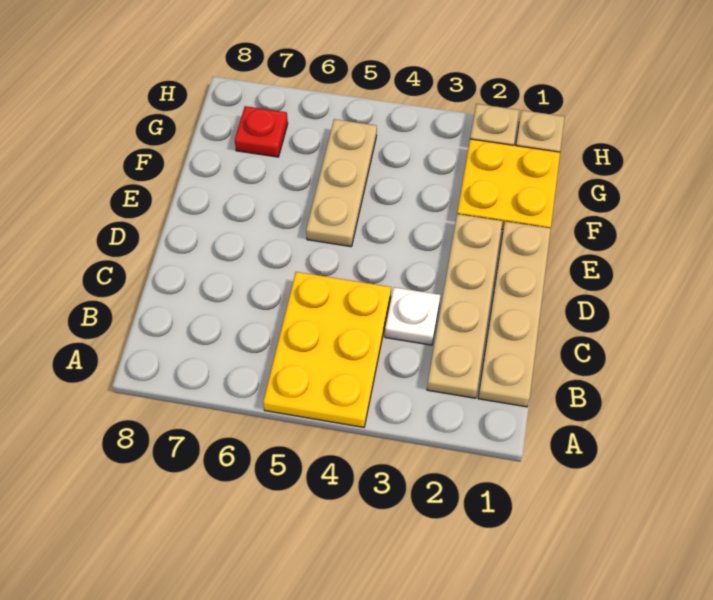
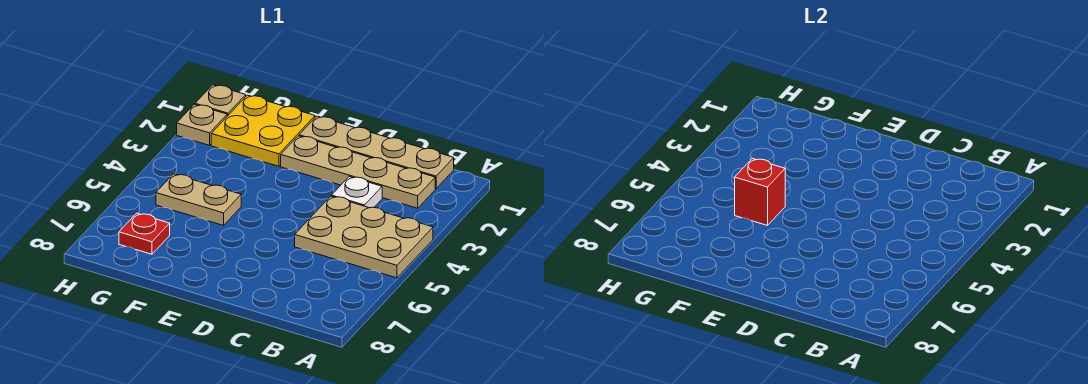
yellow 2x3 plate [263,272,391,427] -> tan 2x3 plate [295,196,433,278]
tan 1x3 plate [306,119,377,247] -> tan 1x2 plate [156,174,241,225]
none -> red 1x1 brick [735,159,785,225]

